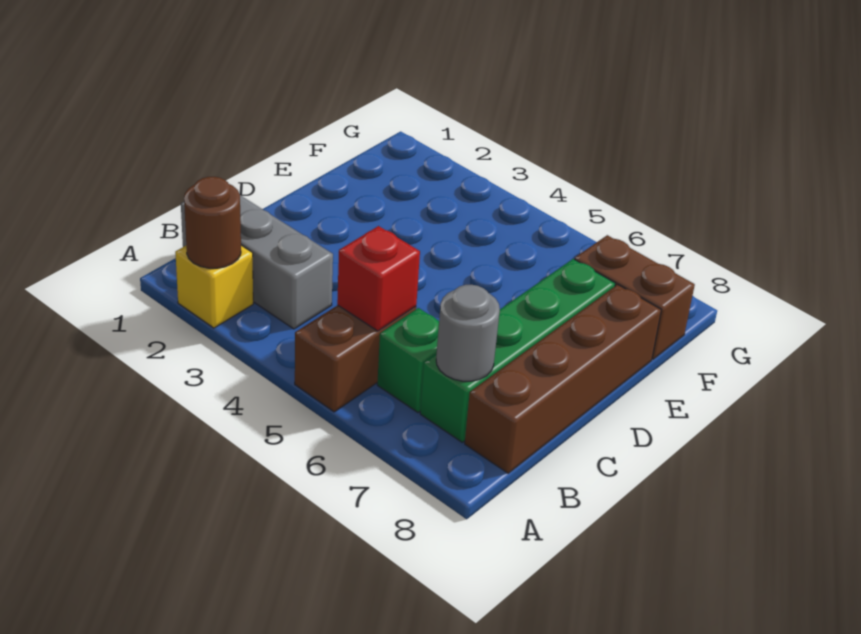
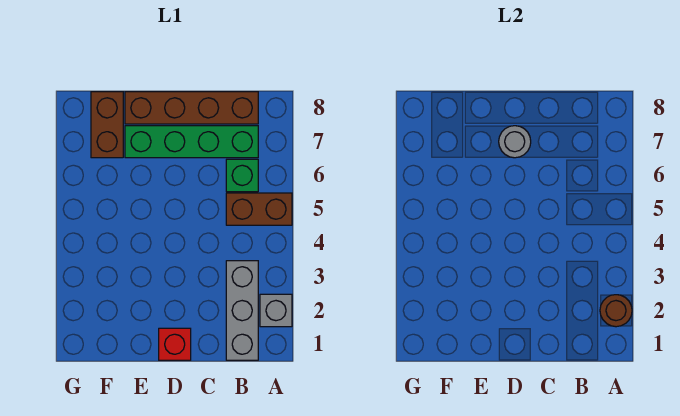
yellow 1x1 brick [175,245,253,328] -> grey 1x1 brick [260,294,292,327]
red 1x1 brick [337,226,420,331] -> red 1x1 brick moved to [159,328,191,360]
grey 1x1 round brick [436,285,500,381] -> grey 1x1 round brick moved to [499,126,531,158]

